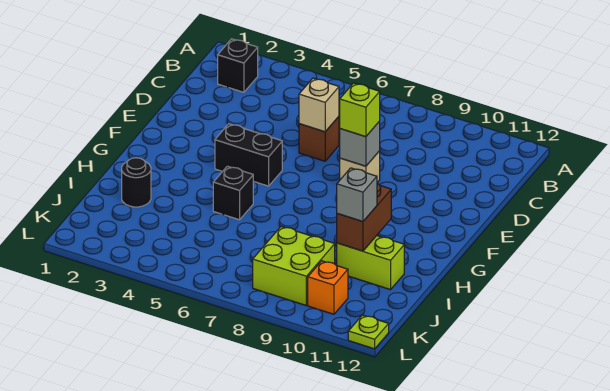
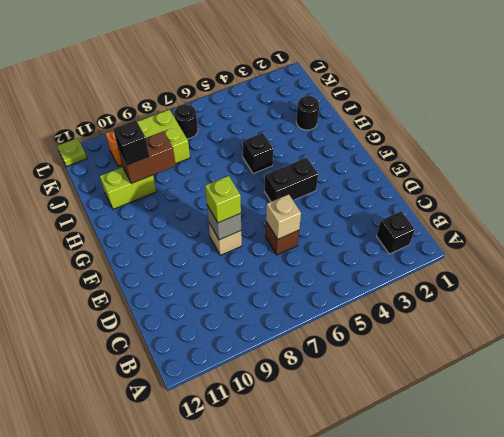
brown 1x2 brick [337,184,391,251] -> brown 1x2 brick turned to [119,131,176,184]
grey 1x1 brick [337,168,377,222] -> black 1x1 brick [113,120,149,165]
none -> black 1x1 round brick [174,104,198,139]

